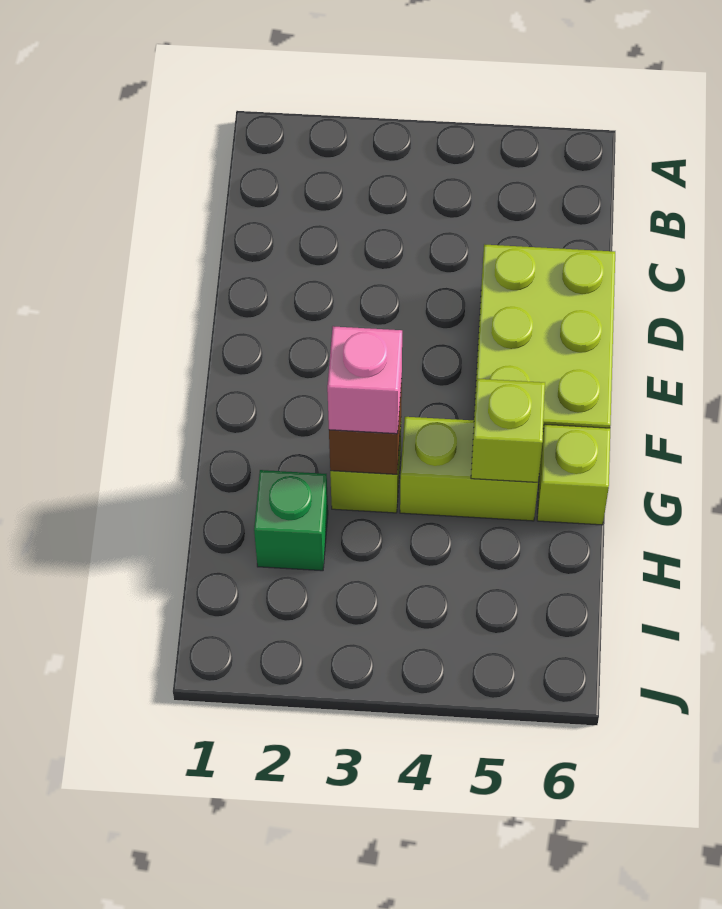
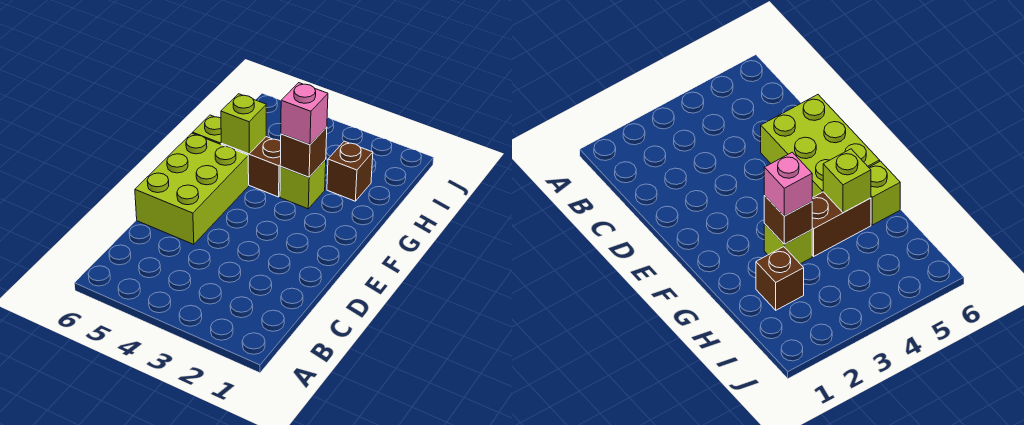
lime 1x2 brick [400,417,538,521] -> brown 1x2 brick [221,137,281,197]
green 1x1 brick [254,470,328,571] -> brown 1x1 brick [327,141,373,201]

